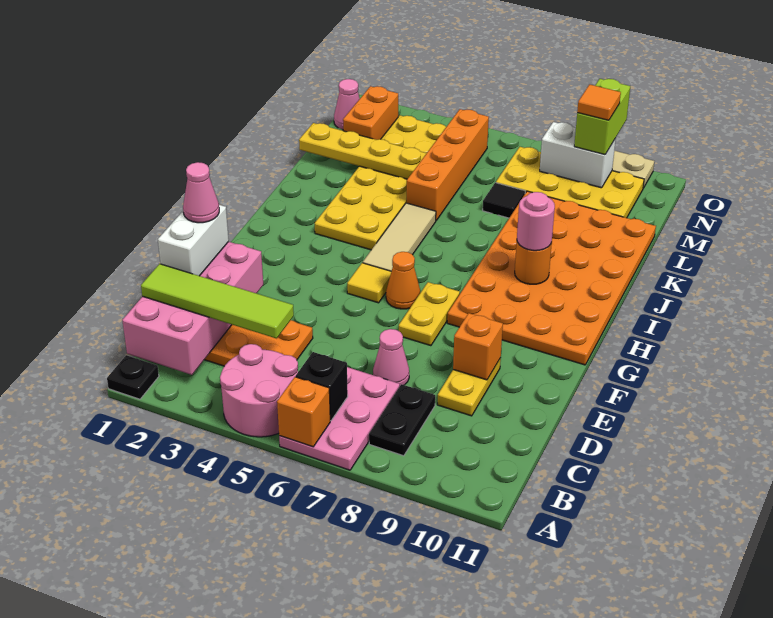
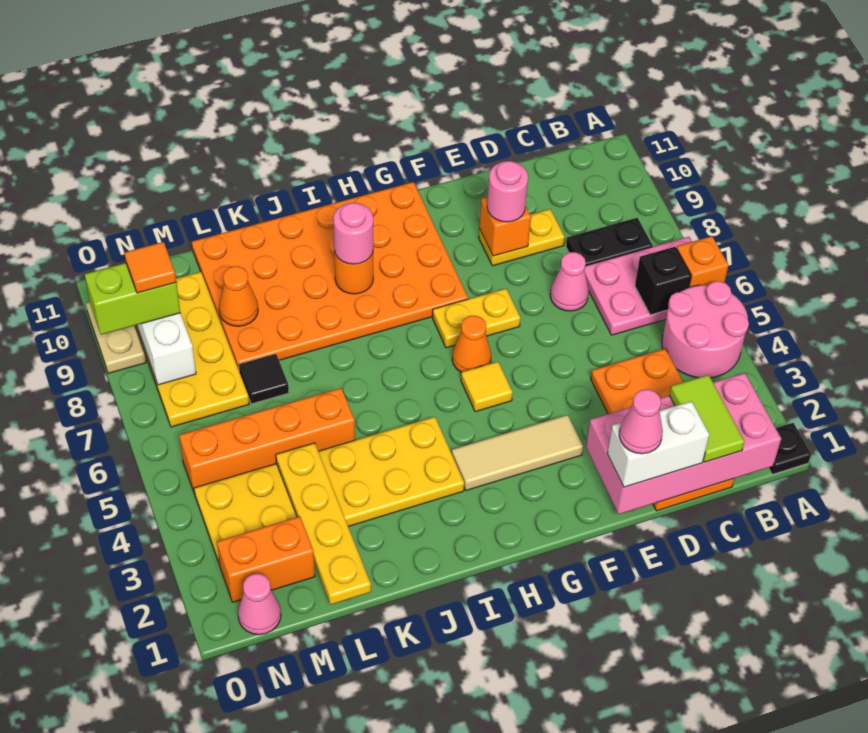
lime 1x4 tile [141,264,294,338] -> lime 1x2 tile [669,375,745,462]
none -> pink 1x1 round brick [487,161,528,222]
tan 1x3 tile [363,203,436,271] -> tan 1x3 tile moved to [452,415,583,490]
none -> orange 1x1 cone [219,266,258,326]

